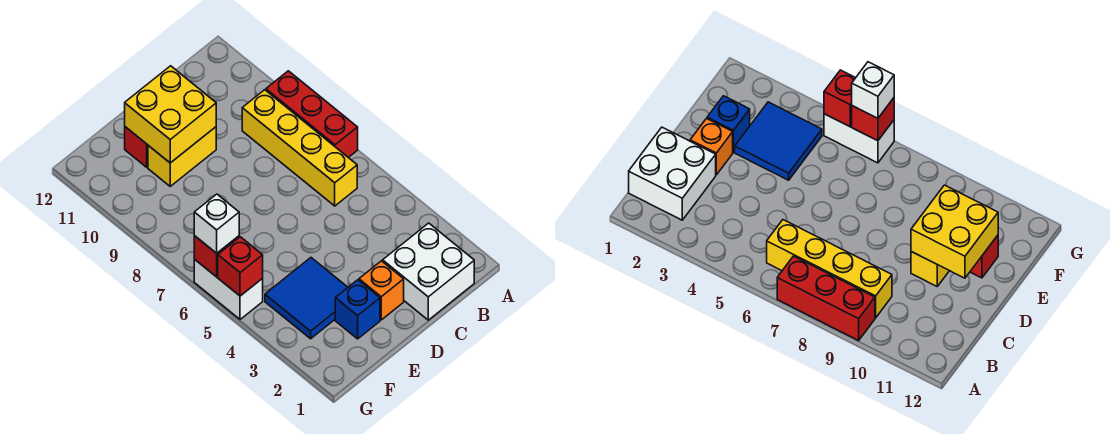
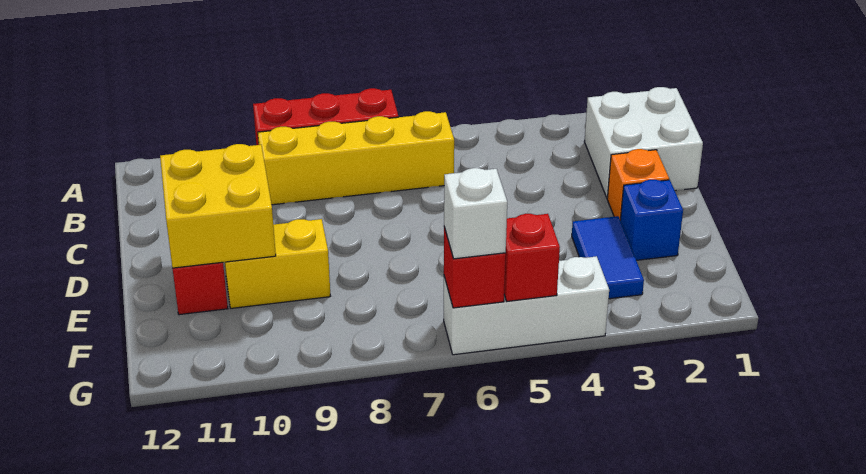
yellow 1x2 brick [148,127,216,186] -> yellow 1x2 brick turned to [225,219,330,308]
blue 2x2 tile [265,258,348,339] -> blue 1x2 tile [572,216,644,299]
white 1x2 brick [194,259,263,319] -> white 1x3 brick [444,256,609,355]

